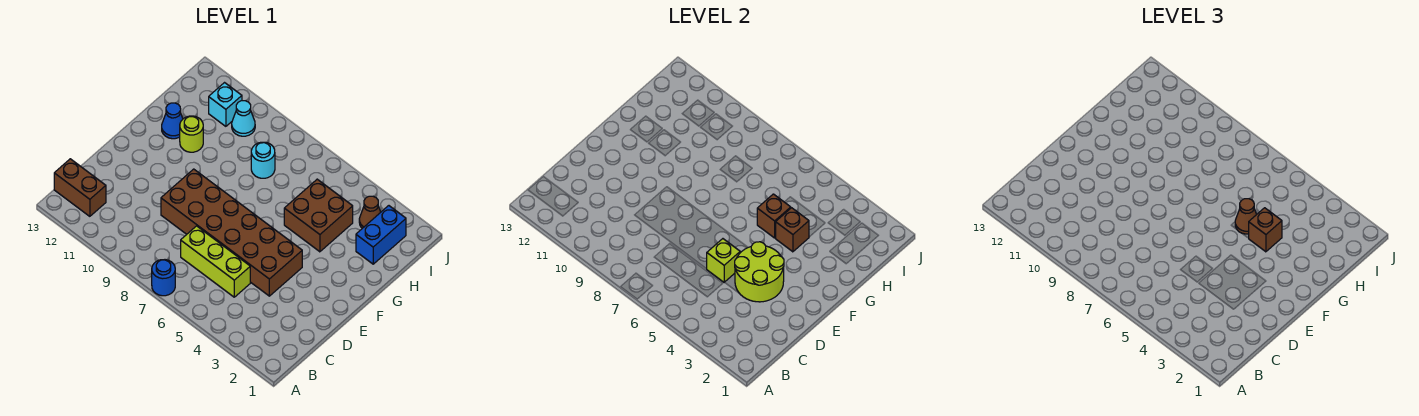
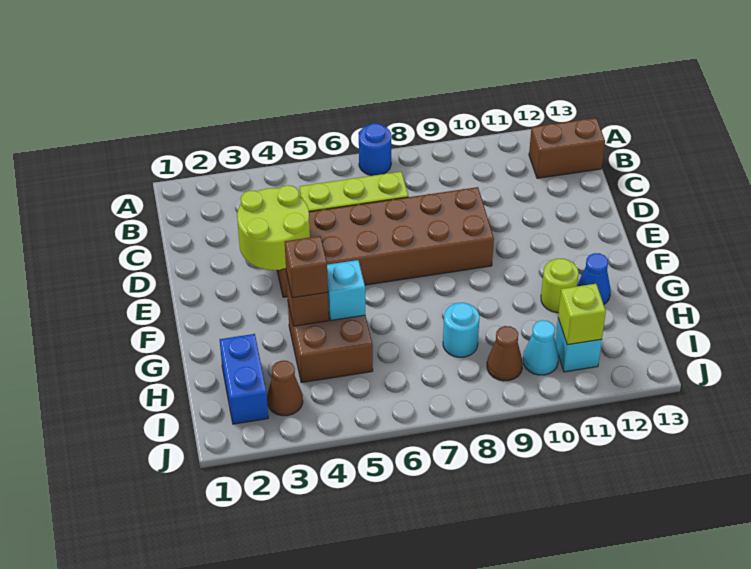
lime 1x1 brick [707,239,740,282] -> lime 1x1 brick moved to [558,284,606,345]
brown 1x1 brick [757,194,791,238] -> cyan 1x1 brick [327,260,365,320]
brown 1x1 cone [1235,199,1257,234] -> brown 1x1 cone moved to [487,326,523,381]

